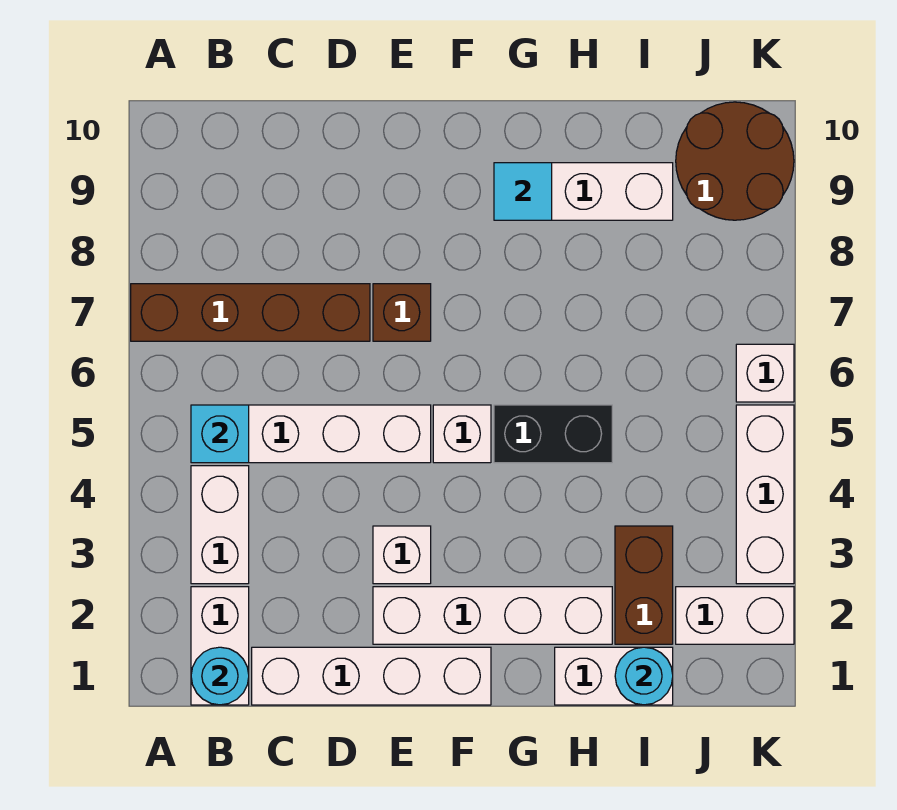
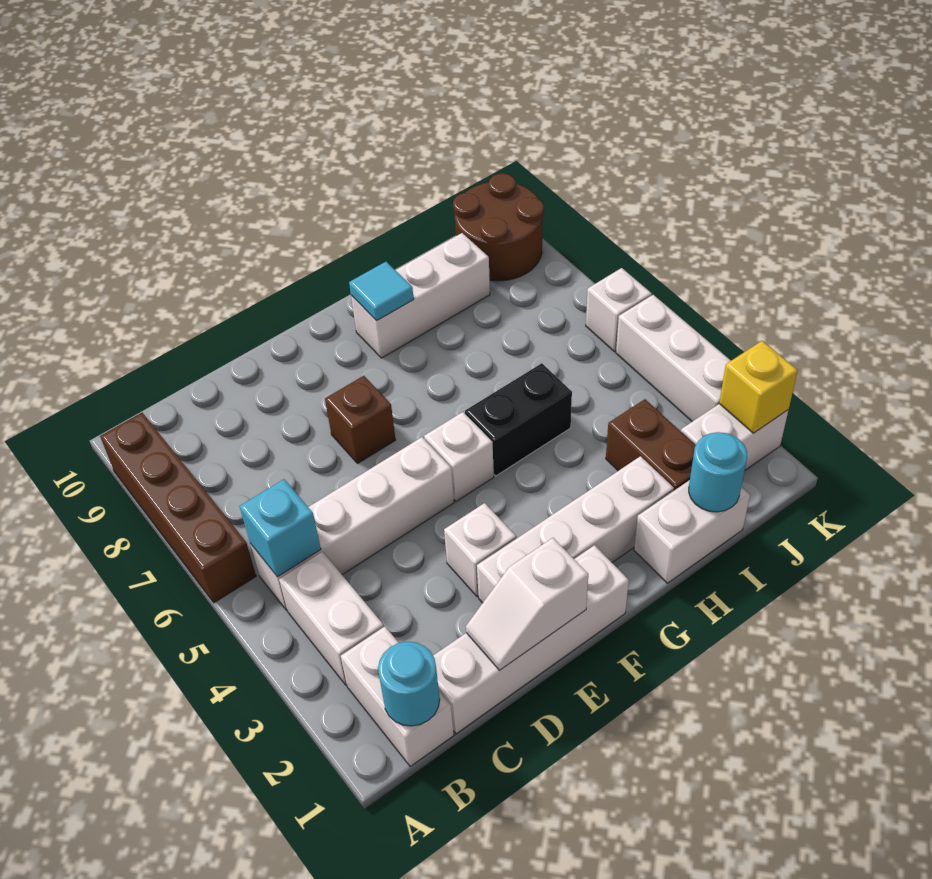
brown 1x4 brick [131,284,370,341] -> brown 1x4 brick turned to [100,413,256,603]
none -> white 1x2 slope [466,538,588,670]
none -> yellow 1x1 brick [719,341,798,433]

